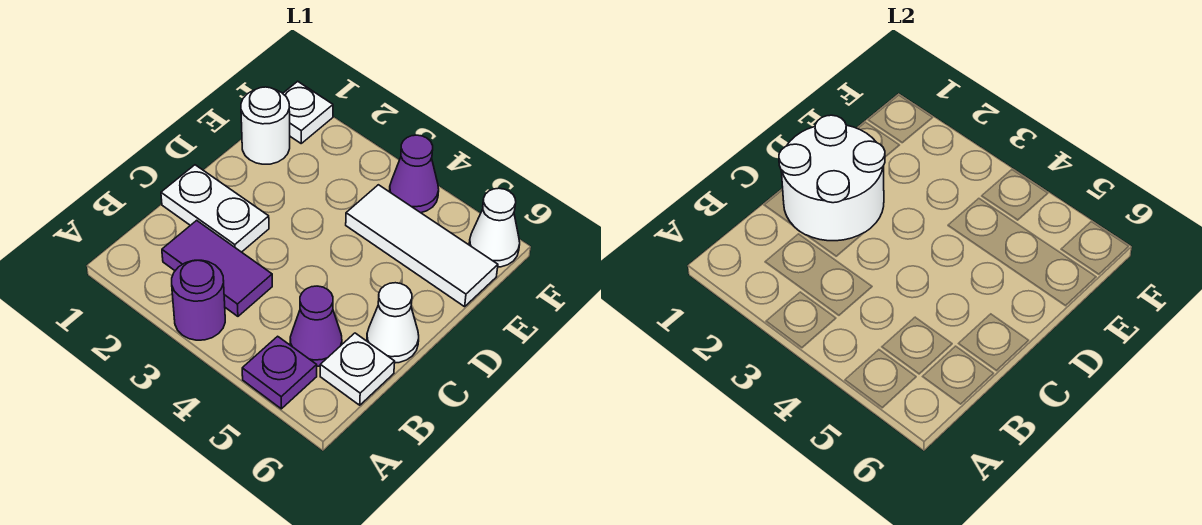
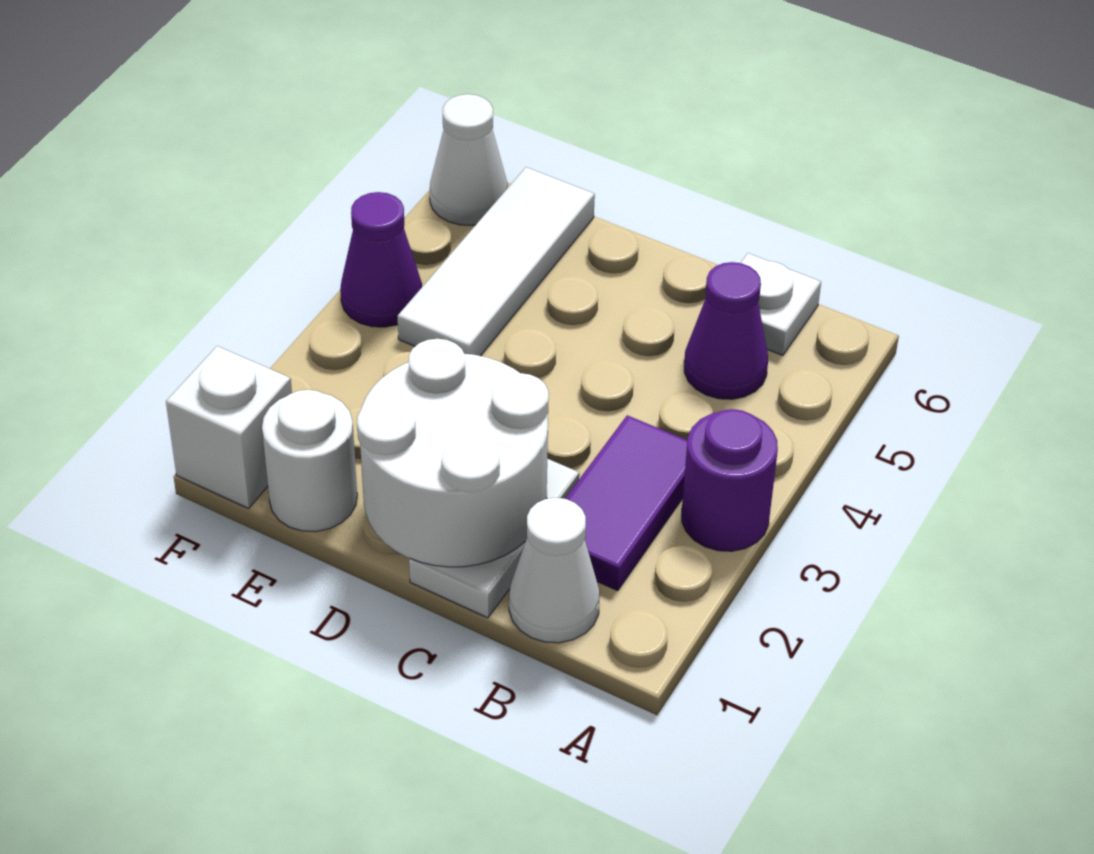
purple 1x1 plate [242,336,317,409] -> none
white 1x1 cone [367,283,419,363] -> white 1x1 cone moved to [509,498,600,643]
white 1x1 plate [283,81,333,143] -> white 1x1 brick [166,346,292,508]

